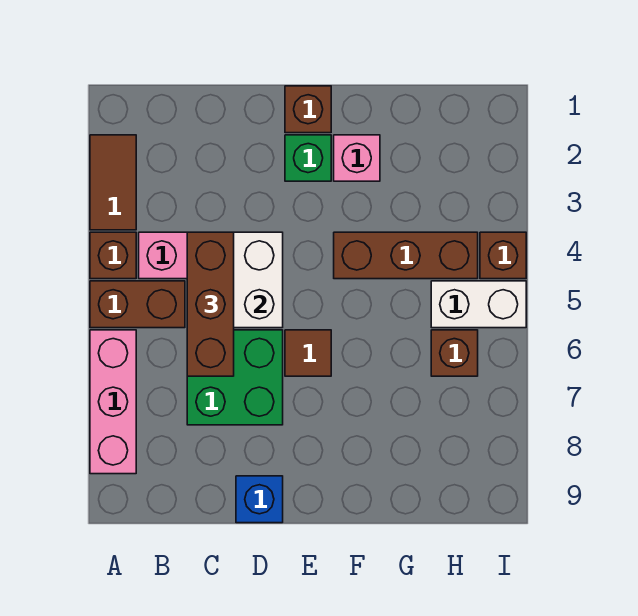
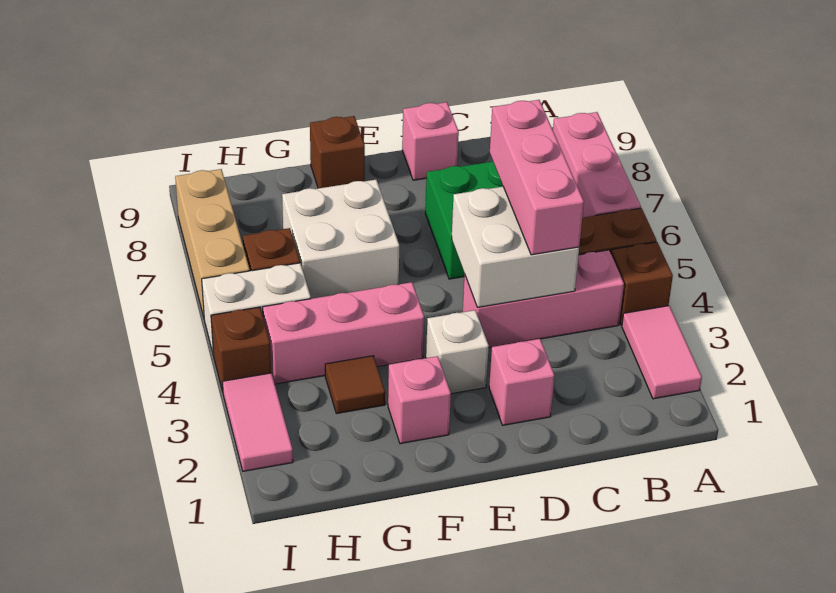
brown 1x2 tile [90,135,136,230] -> pink 1x2 tile [622,306,702,399]
brown 1x3 brick [187,232,234,376] -> pink 1x3 brick [490,100,584,255]
none -> pink 1x1 brick [489,339,555,425]
blue 1x1 brick [236,476,283,523] -> pink 1x1 brick [402,102,459,180]
brown 1x1 brick [285,86,331,133] -> brown 1x1 brick moved to [310,116,365,188]
green 1x1 brick [285,135,331,181] -> none
none -> white 1x1 brick [426,310,489,394]
brown 1x1 tile [285,330,331,376] -> brown 1x1 tile moved to [325,356,385,414]
brown 1x3 brick [334,232,478,279] -> pink 1x3 brick [263,282,424,384]
none -> white 2x2 brick [282,180,399,299]
none -> pink 1x2 tile [223,373,293,471]
none -> tan 1x3 brick [175,169,250,317]

